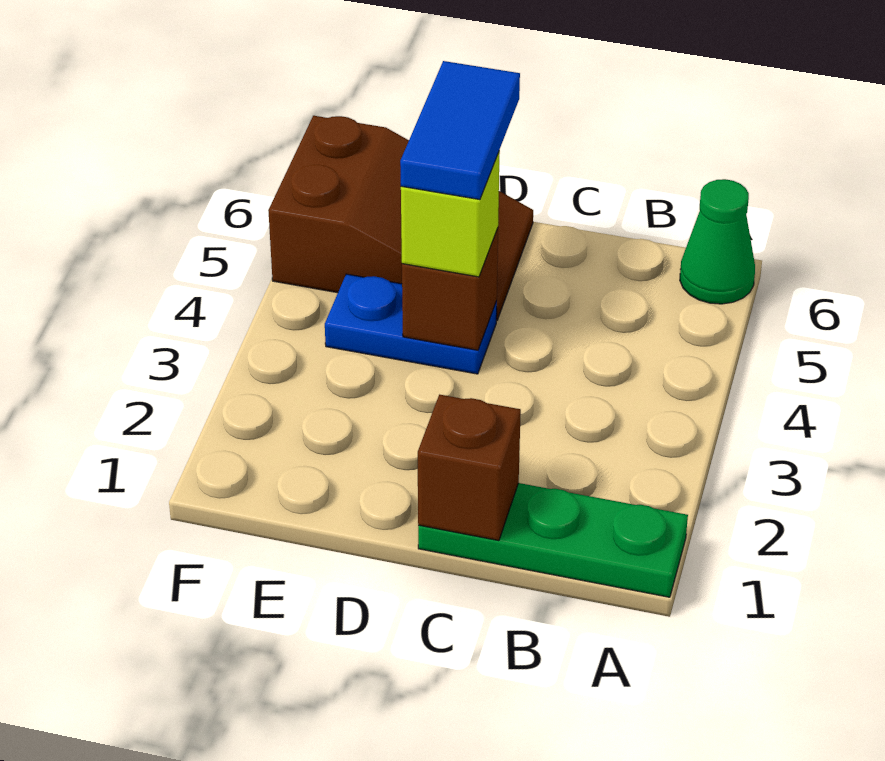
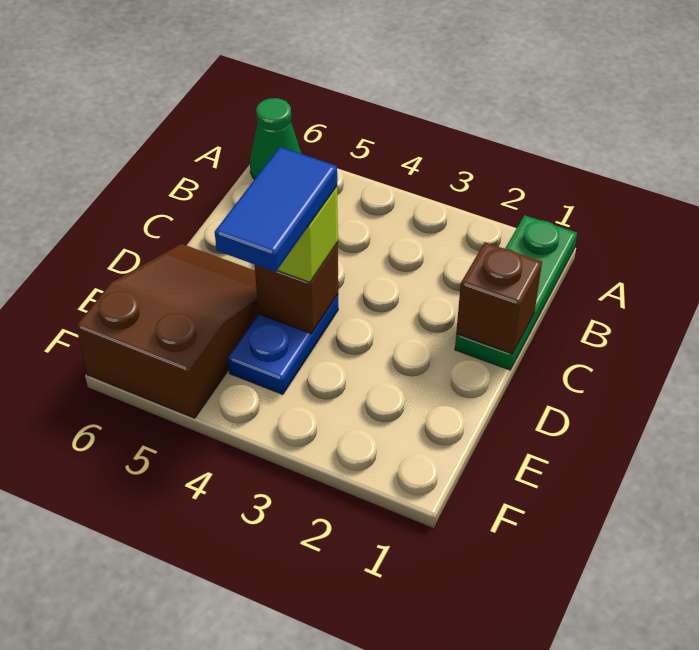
blue 1x2 tile [400,61,520,200] -> blue 1x2 tile turned to [215,147,337,272]

